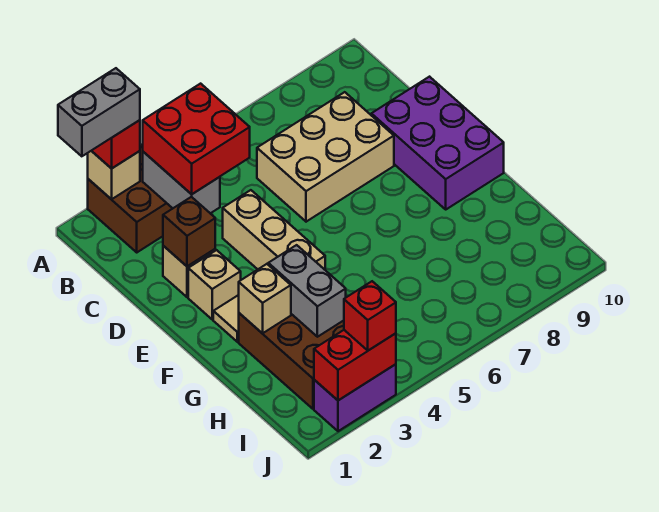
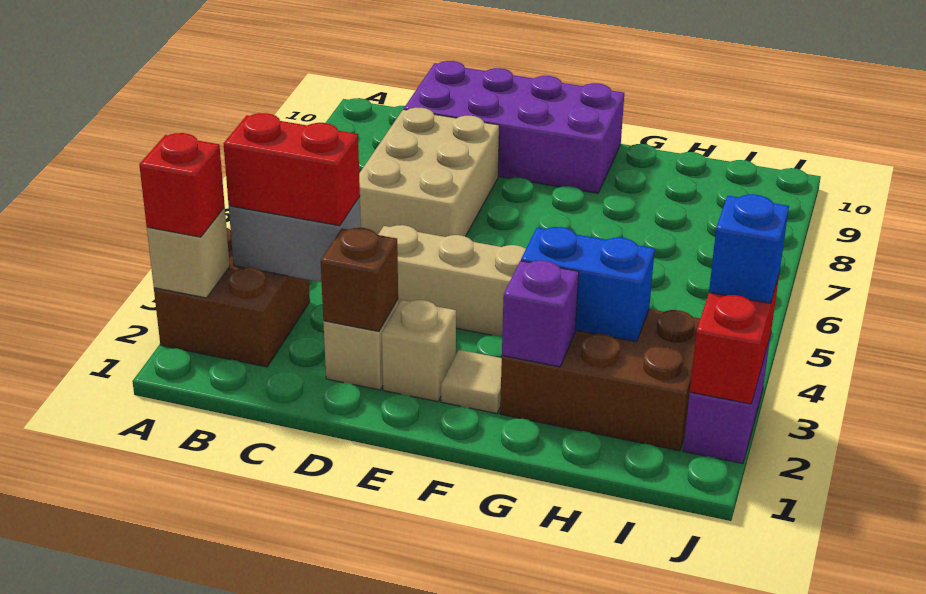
grey 1x2 brick [58,68,140,156] -> none
red 2x2 brick [143,84,250,194] -> red 1x2 brick [223,113,360,226]
purple 2x3 brick [371,77,504,209] -> purple 2x4 brick [404,61,624,193]
tan 1x1 brick [239,264,291,333] -> purple 1x1 brick [502,261,579,367]
grey 1x2 brick [268,245,346,337] -> blue 1x2 brick [521,227,655,342]
red 1x1 brick [344,281,396,351] -> blue 1x1 brick [709,194,789,304]

